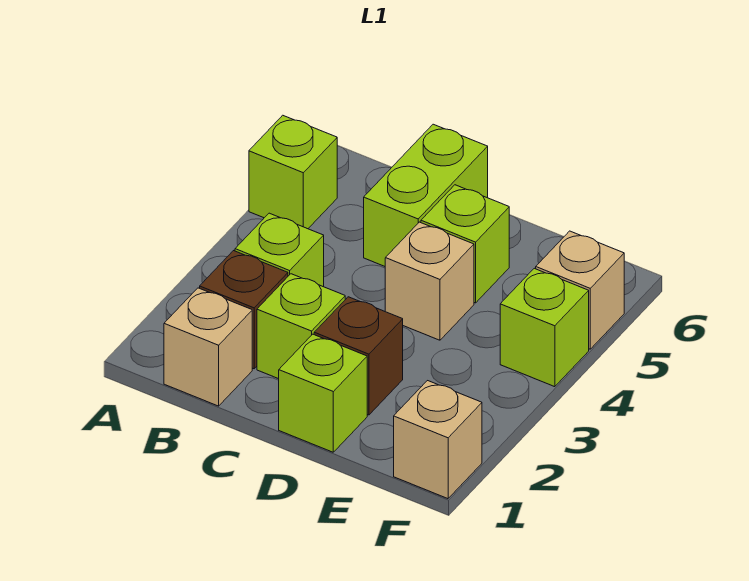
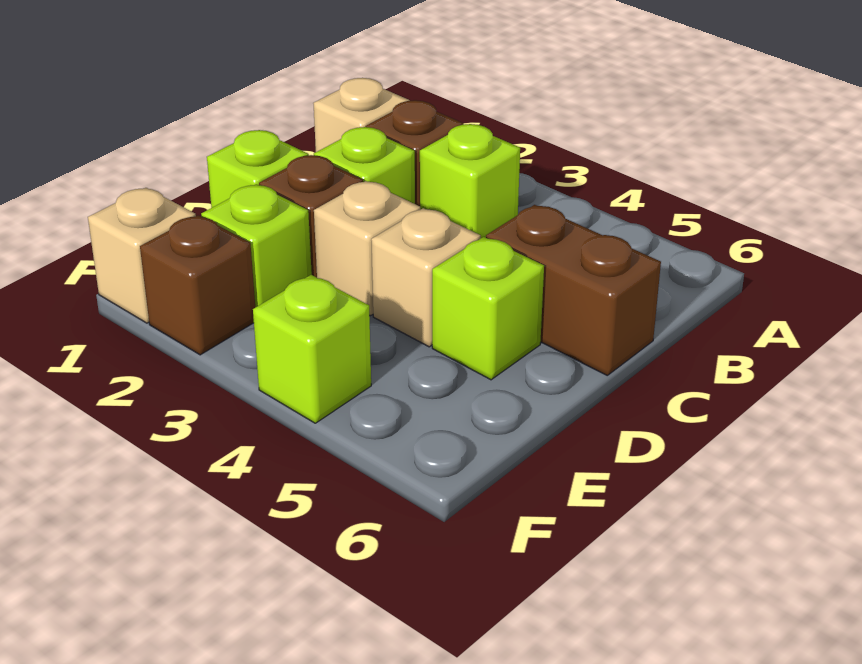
lime 1x1 brick [249,115,338,229] -> lime 1x1 brick moved to [201,184,312,307]
lime 1x2 brick [364,124,488,266] -> brown 1x2 brick [486,205,661,375]
none -> brown 1x1 brick [140,215,255,355]
tan 1x1 brick [536,231,624,349] -> tan 1x1 brick moved to [314,181,420,316]

